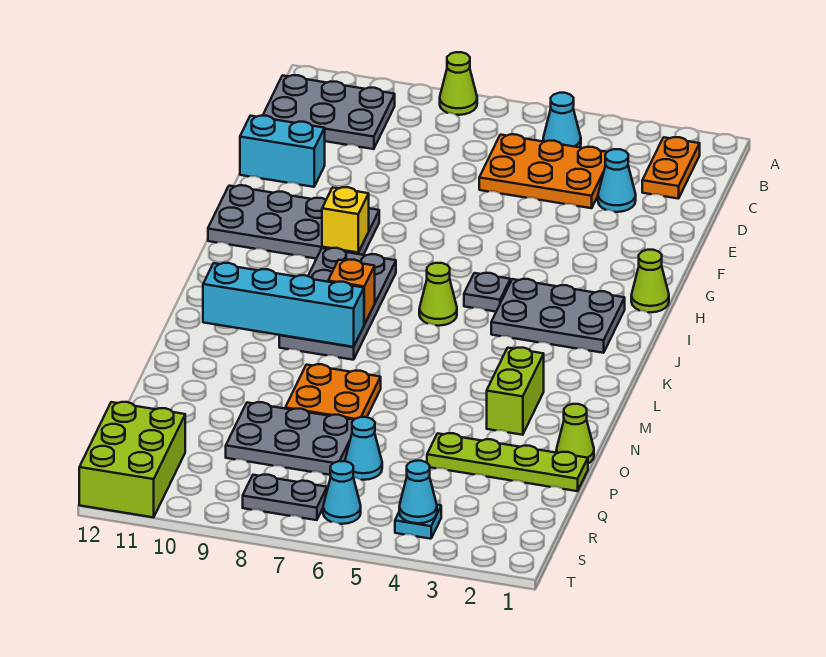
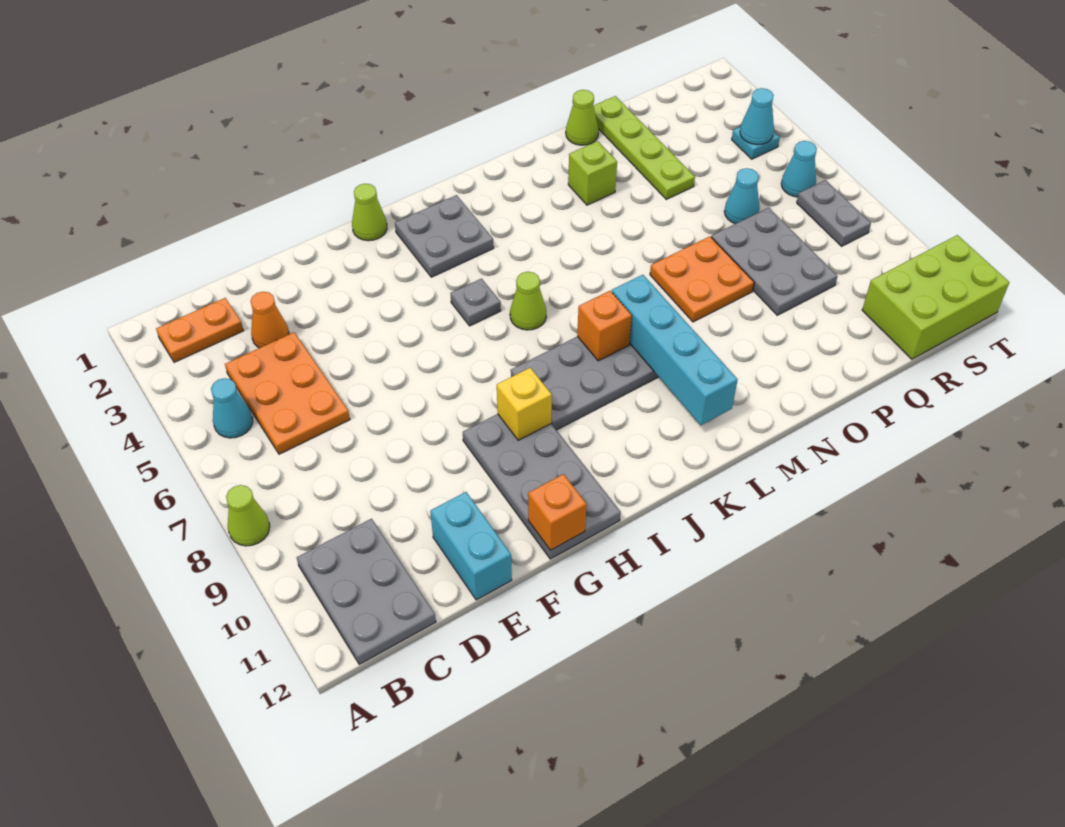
cyan 1x1 cone [598,149,636,212] -> orange 1x1 cone [251,292,289,348]
none -> orange 1x1 brick [528,474,587,550]
grey 2x3 plate [491,279,625,353] -> grey 2x2 plate [395,195,494,277]
lime 1x2 brick [487,348,544,435] -> lime 1x1 brick [568,141,617,205]

